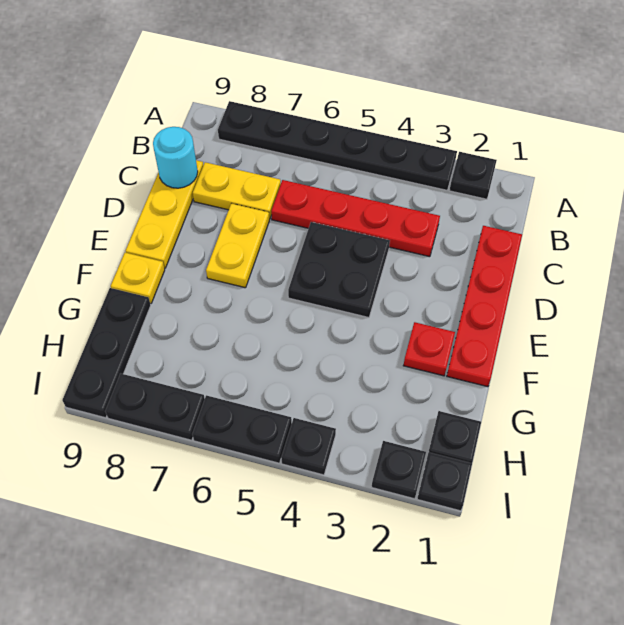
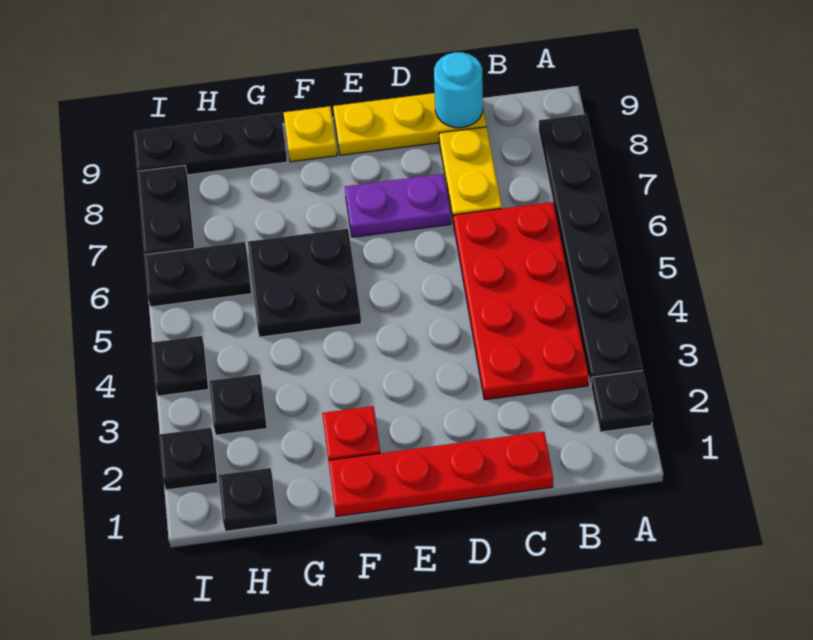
red 1x4 plate [271,180,440,257] -> red 2x4 plate [453,202,589,400]
black 2x2 plate [288,222,390,317] -> black 2x2 plate moved to [248,229,361,337]
yellow 1x2 plate [206,203,269,288] -> purple 1x2 plate [345,174,451,237]
black 1x1 plate [417,452,472,511] -> black 1x1 plate moved to [209,374,267,435]
black 1x2 plate [192,395,292,463] -> black 1x2 plate turned to [144,242,252,307]

